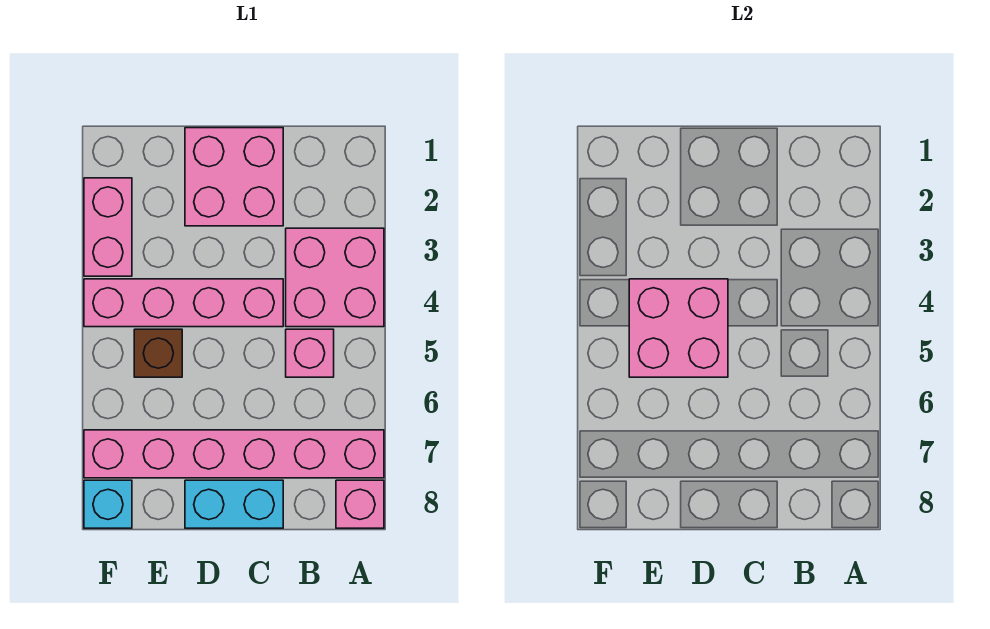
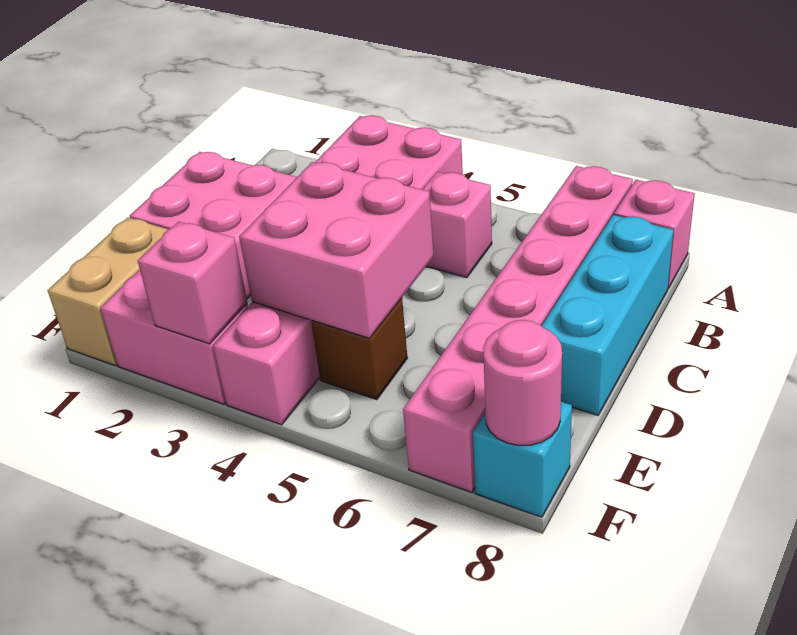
cyan 1x2 brick [185,480,283,528] -> cyan 1x3 brick [542,215,673,415]
none -> tan 1x2 brick [48,217,168,366]
none -> pink 1x1 brick [138,222,247,344]
none -> pink 1x1 round brick [483,320,562,446]

